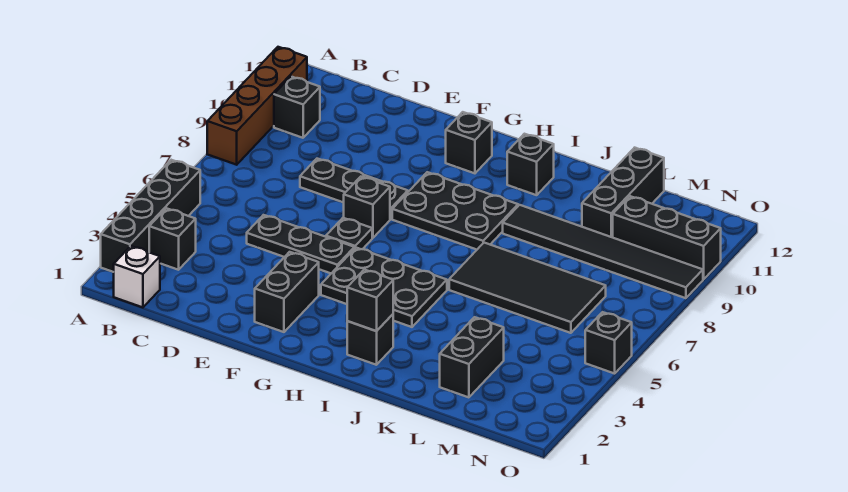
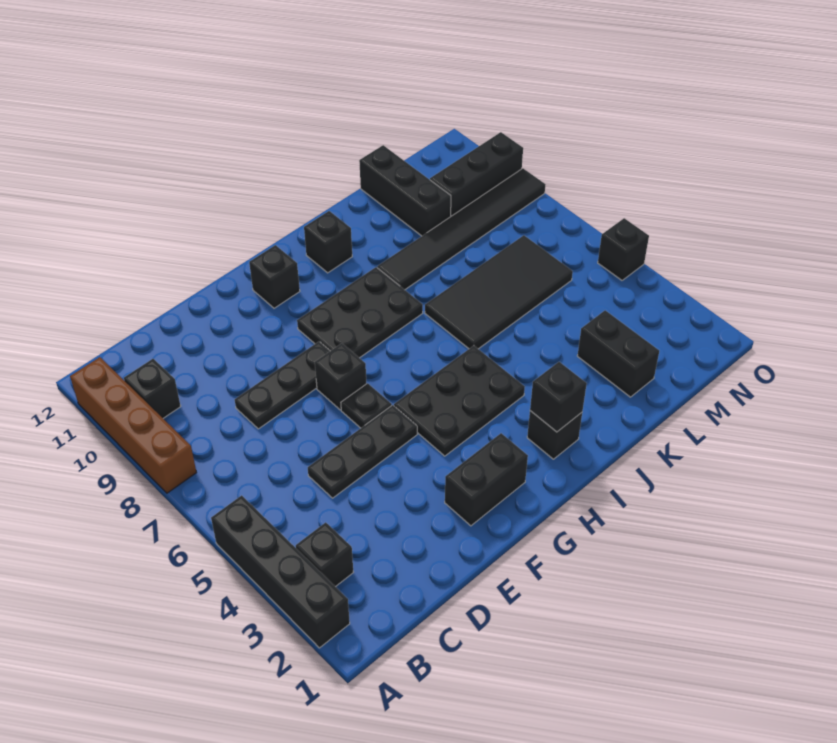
white 1x1 brick [114,246,160,307] -> none
black 1x2 brick [255,252,319,332] -> black 1x2 brick turned to [445,433,528,526]

